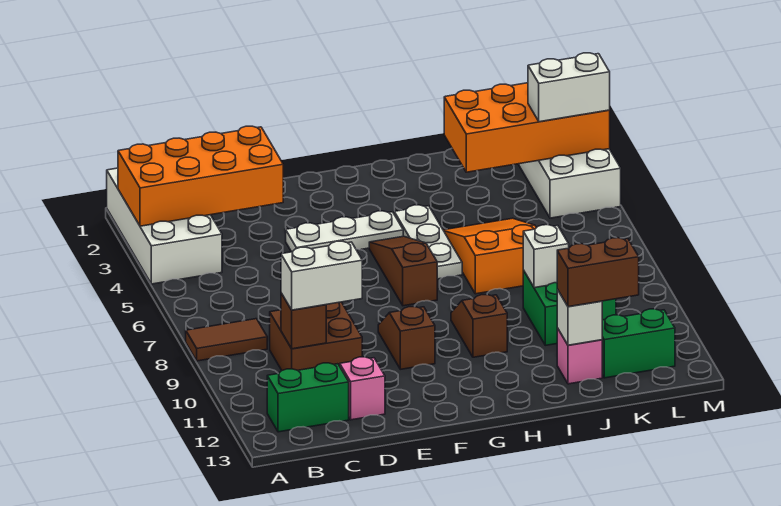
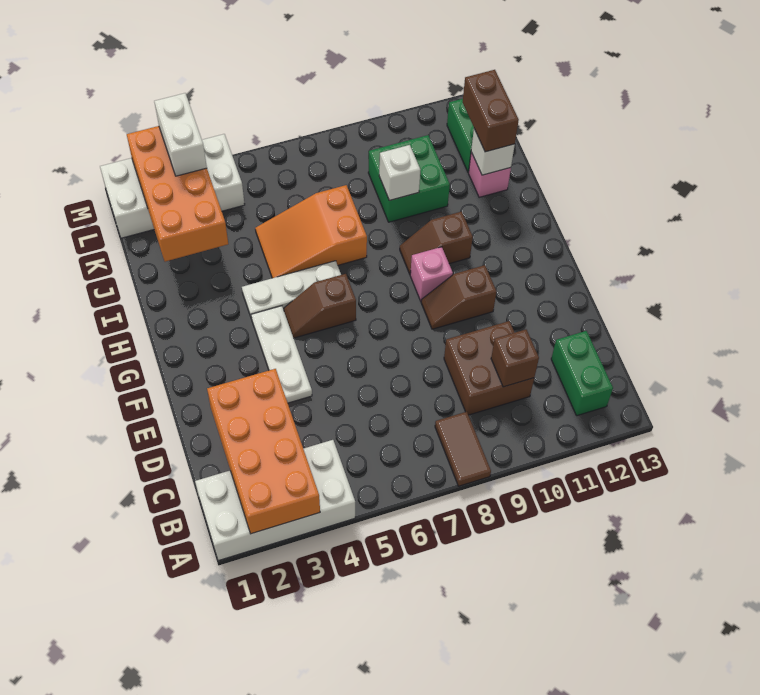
white 1x2 brick [281,241,362,310] -> none
pink 1x1 brick [340,357,385,420] -> pink 1x1 brick moved to [410,247,453,301]
brown 1x3 slope [369,236,437,306] -> brown 1x2 slope [284,274,356,338]

